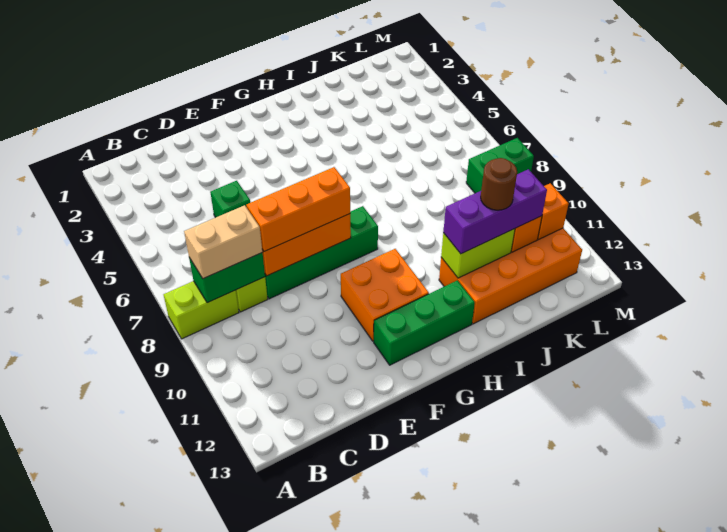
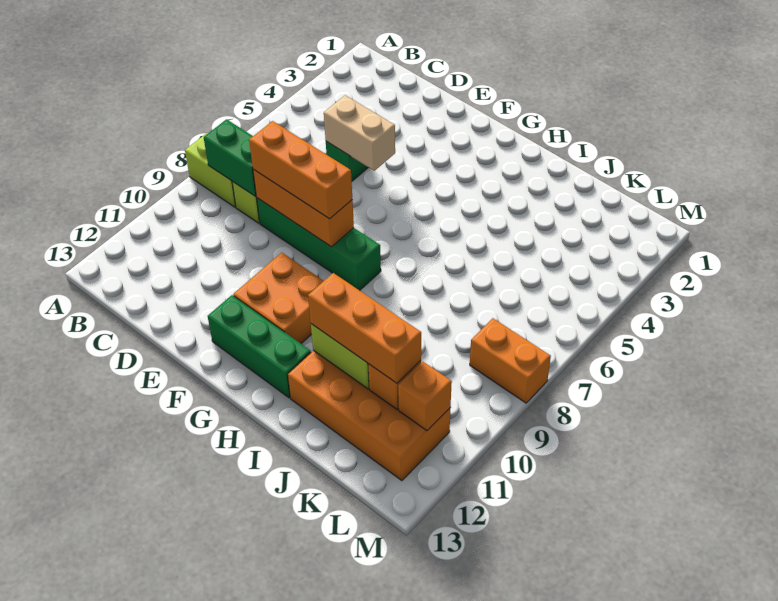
tan 1x2 brick [184,205,262,279] -> tan 1x2 brick moved to [324,95,395,171]
purple 1x3 brick [443,169,547,254] -> orange 1x3 brick [308,273,421,383]
brown 1x1 round brick [481,158,517,210] -> none
green 1x2 brick [466,138,534,193] -> orange 1x2 brick [470,318,551,403]

